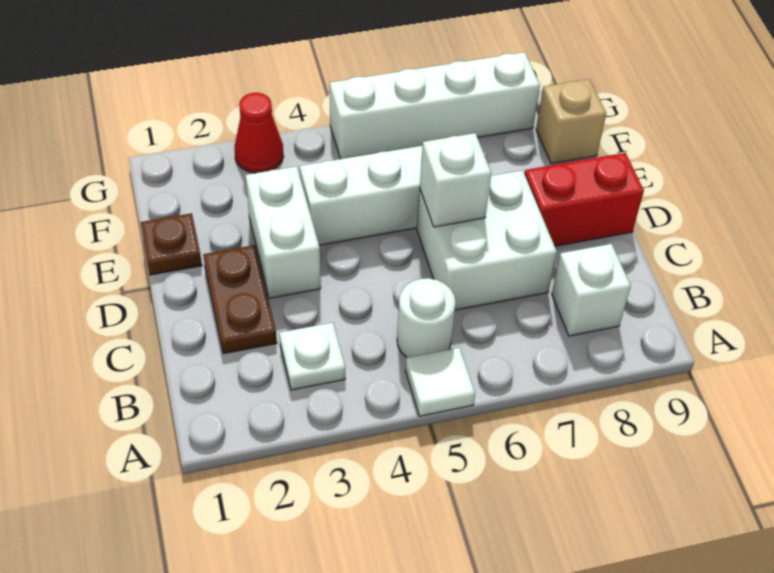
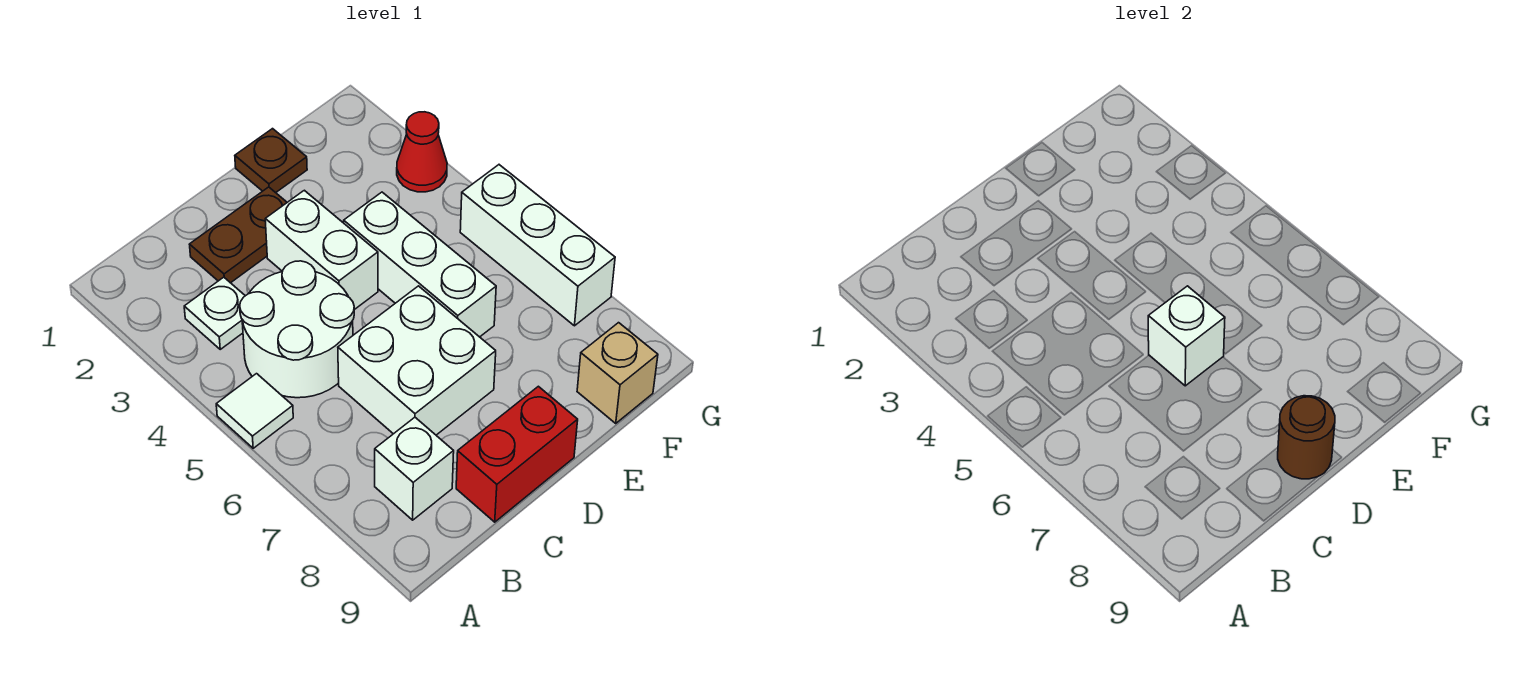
white 1x1 round brick [397,278,456,358] -> white 2x2 round brick [240,261,354,398]
white 1x2 brick [245,166,321,298] -> white 1x2 brick turned to [265,190,378,310]
red 1x2 brick [525,153,644,246] -> red 1x2 brick turned to [456,386,578,522]
none -> brown 1x1 round brick [1278,396,1335,479]
white 1x4 brick [330,52,540,159] -> white 1x3 brick [460,165,615,326]

